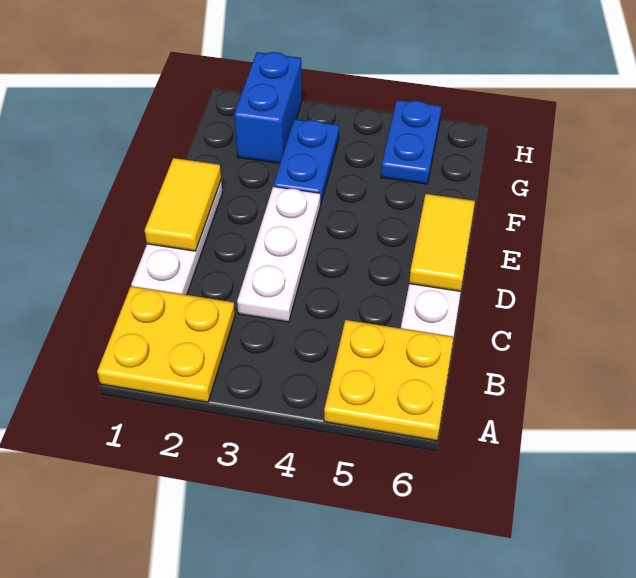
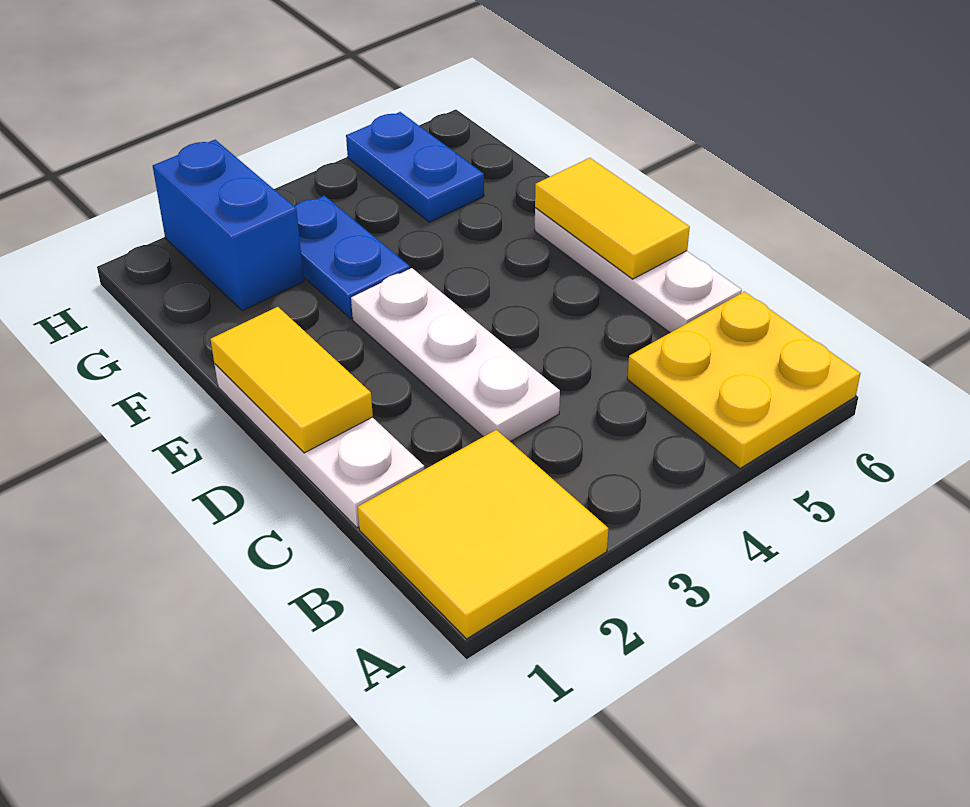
yellow 2x2 plate [97,286,235,402] -> yellow 2x2 tile [357,430,608,639]

